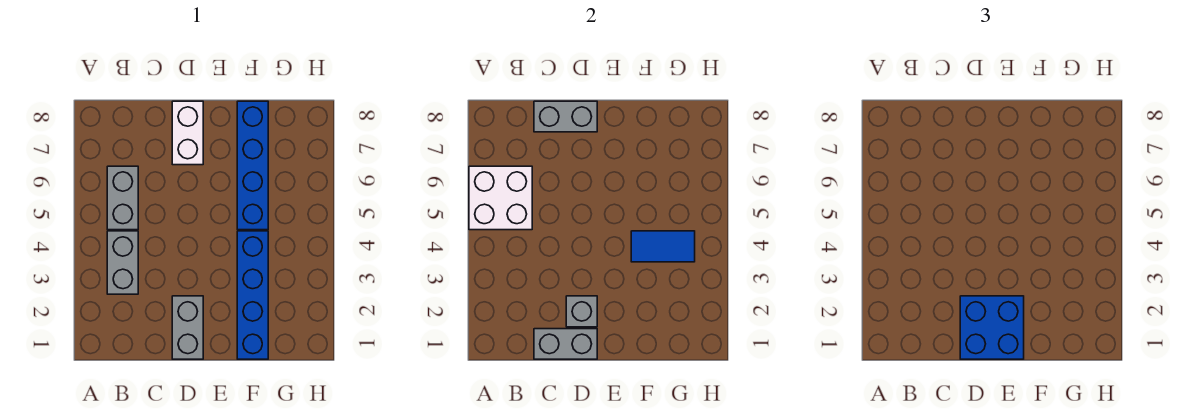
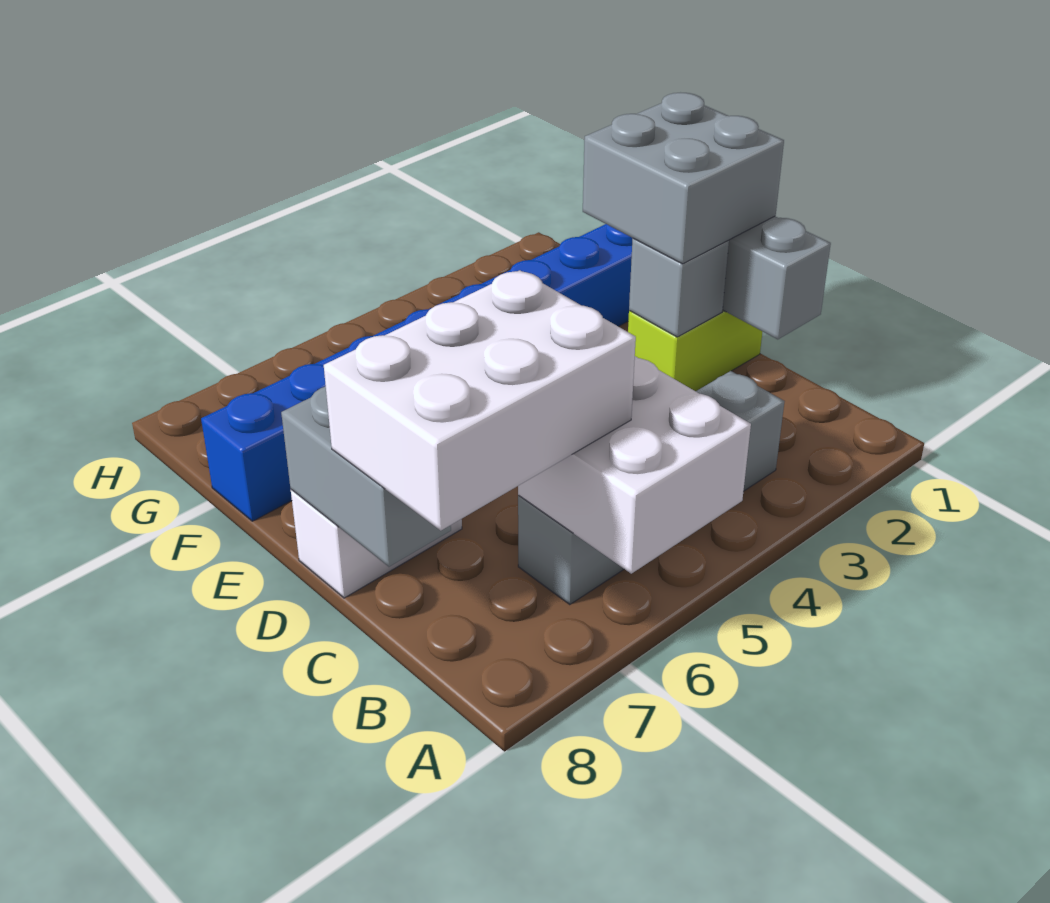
none -> white 2x3 brick [324,270,636,531]
grey 1x2 brick [172,296,203,359] -> lime 1x2 brick [628,310,762,391]
blue 2x2 brick [960,296,1024,359] -> grey 2x2 brick [583,93,784,264]
blue 1x2 tile [631,231,695,262] -> none

